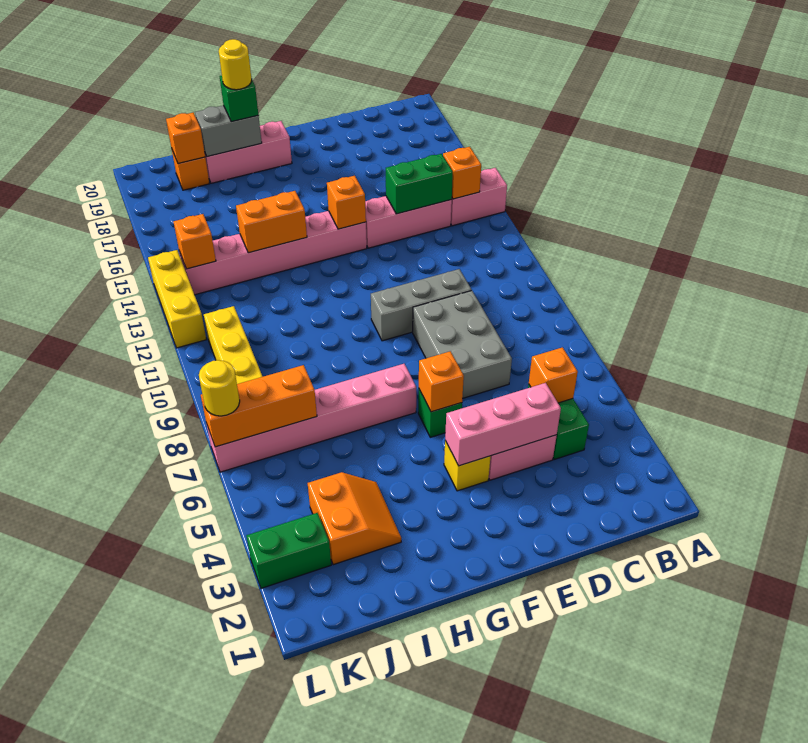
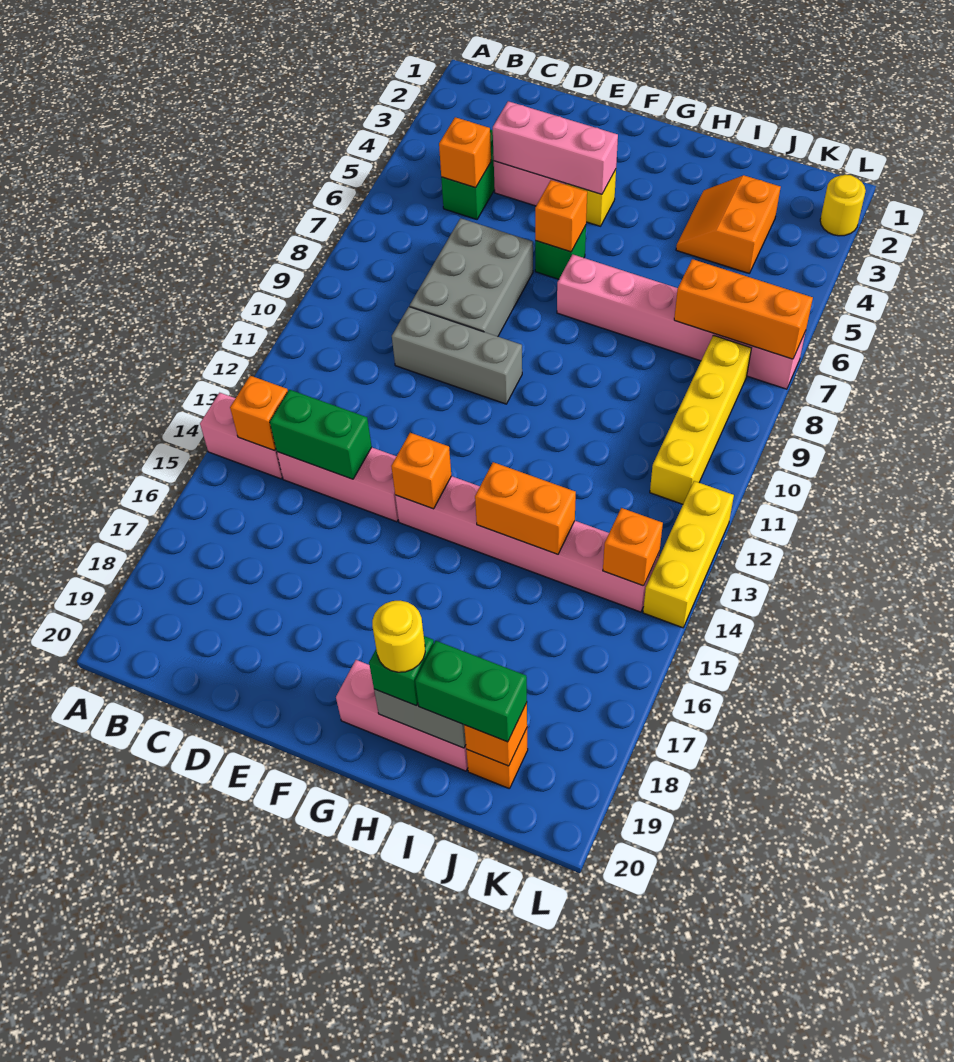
green 1x2 brick [246,513,331,588] -> green 1x2 brick moved to [415,641,527,742]
yellow 1x1 round brick [199,360,240,416] -> yellow 1x1 round brick moved to [820,175,866,236]

